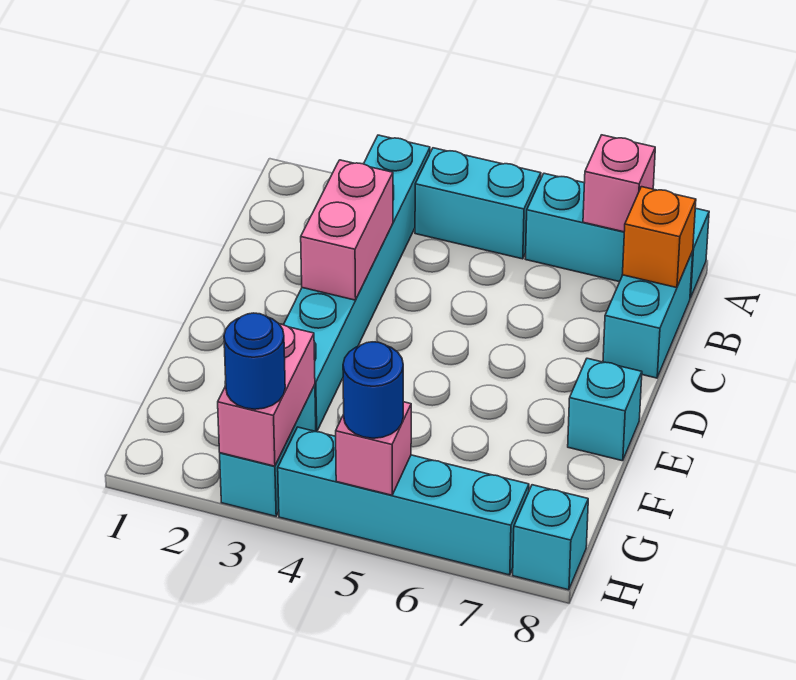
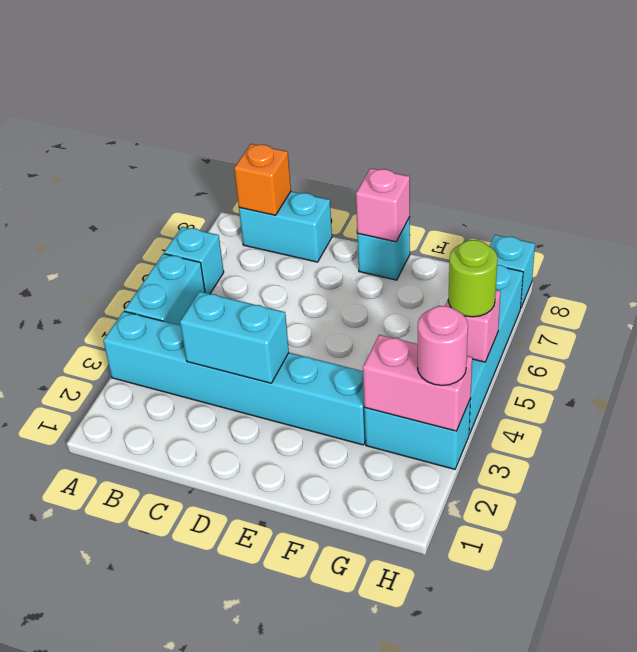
cyan 1x3 brick [525,173,709,298] -> cyan 1x1 brick [164,227,224,294]
pink 1x1 brick [583,135,655,232] -> pink 1x1 brick moved to [356,168,410,242]
pink 1x2 brick [301,160,393,300] -> cyan 1x2 brick [180,291,289,383]
blue 1x1 round brick [224,313,285,409] -> pink 1x1 round brick [418,306,468,385]
blue 1x1 round brick [343,342,403,438] -> lime 1x1 round brick [448,240,498,317]

